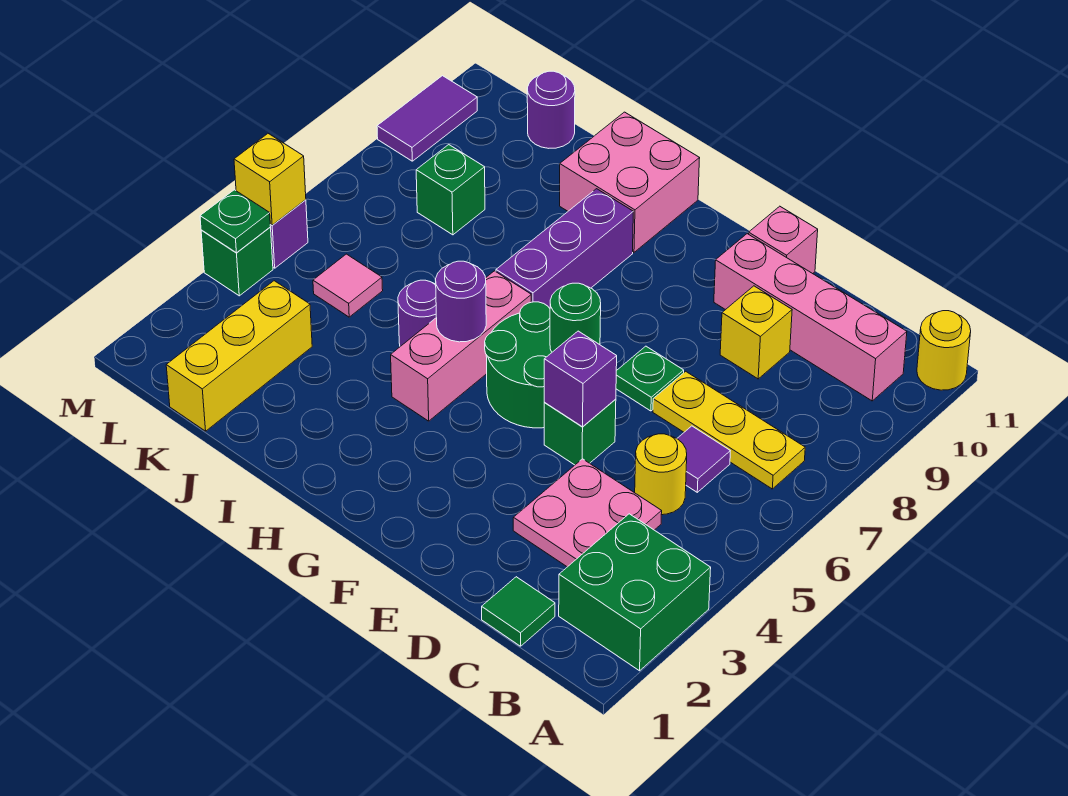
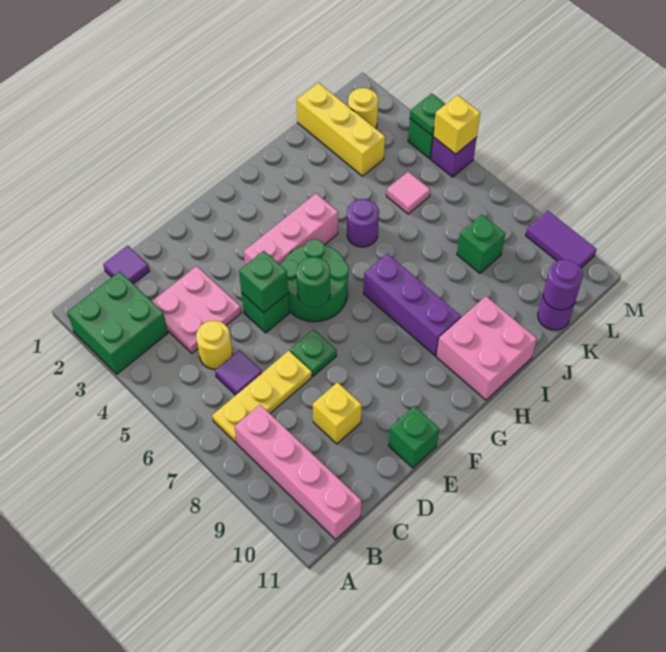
yellow 1x1 round brick [917,311,971,390] -> yellow 1x1 round brick moved to [348,88,378,129]
pink 1x4 brick [714,234,907,401] -> pink 1x4 brick turned to [234,405,361,540]
green 1x1 tile [482,577,555,646] -> purple 1x1 tile [103,245,150,284]
purple 1x1 brick [544,331,617,427] -> green 1x1 brick [239,251,288,312]
pink 1x1 brick [749,206,818,274] -> green 1x1 brick [389,406,439,468]
pink 1x3 brick [391,271,531,421] -> pink 1x3 brick turned to [244,193,338,265]
purple 1x1 round brick [436,261,486,342] -> purple 1x1 round brick moved to [543,260,583,310]

